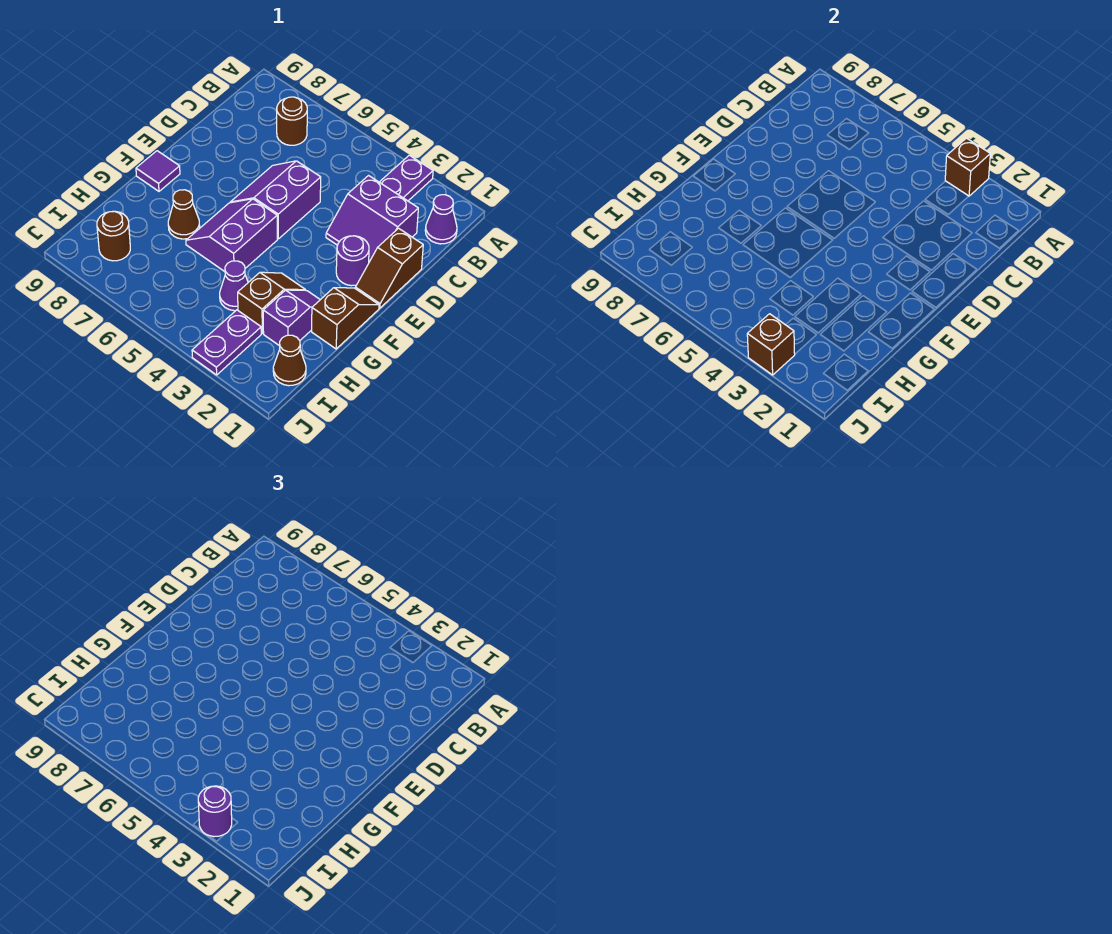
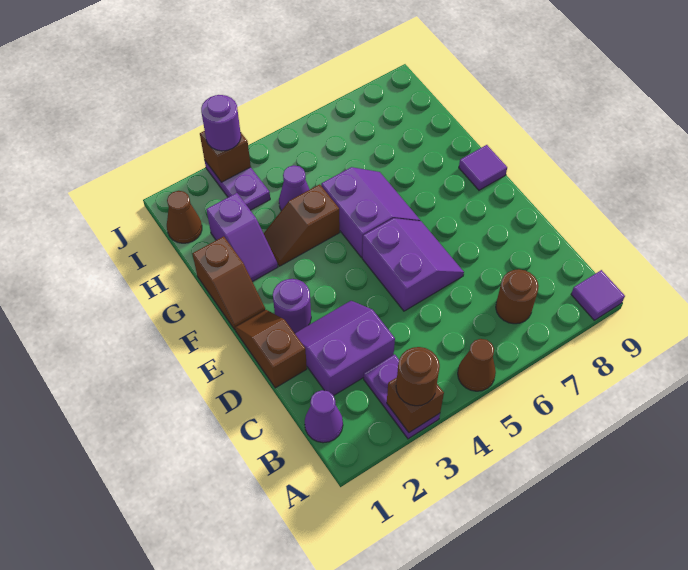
none -> purple 1x1 tile [571,270,625,320]
brown 1x2 slope [238,272,305,333] -> brown 1x2 slope turned to [264,184,340,266]
brown 1x1 cone [168,190,200,239] -> brown 1x1 cone moved to [458,339,496,391]
brown 1x1 round brick [97,211,130,261] -> brown 1x1 round brick moved to [396,347,440,406]

